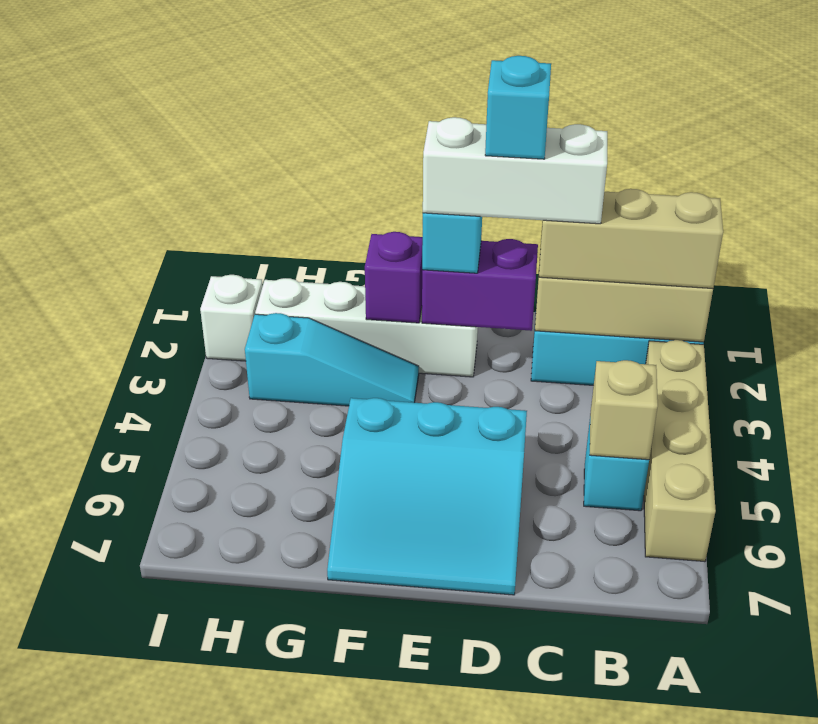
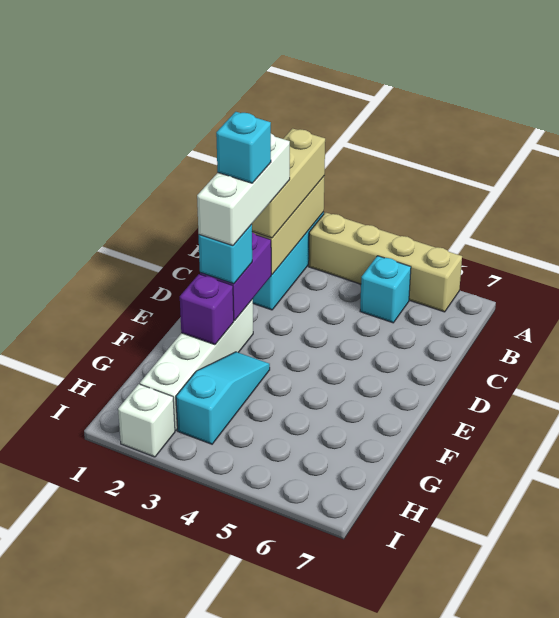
tan 1x1 brick [590,360,658,460] -> none
cyan 3x3 slope [327,398,527,595] -> none

